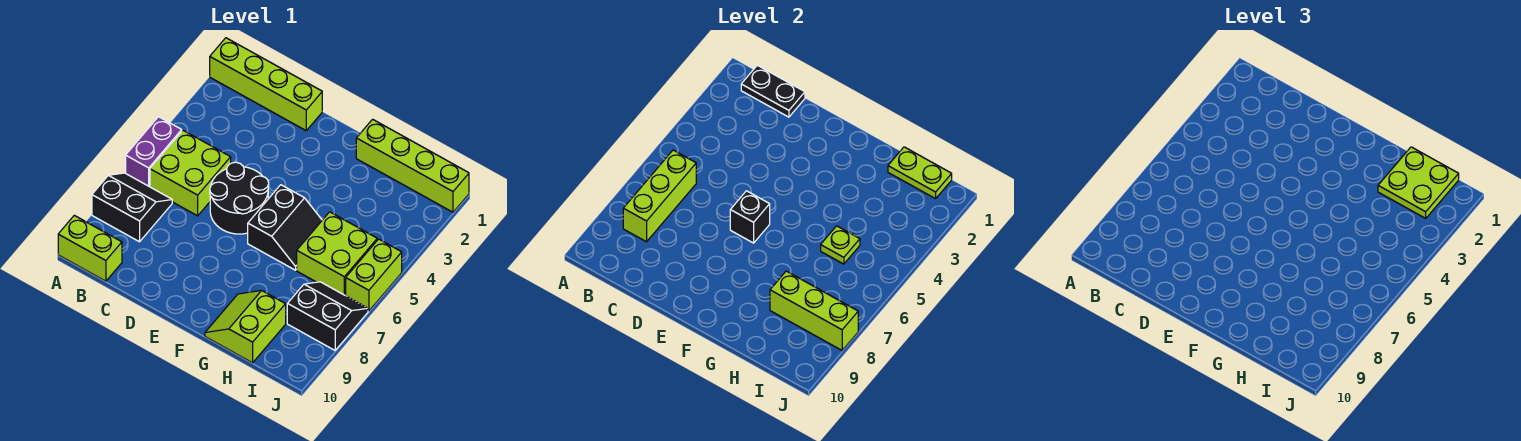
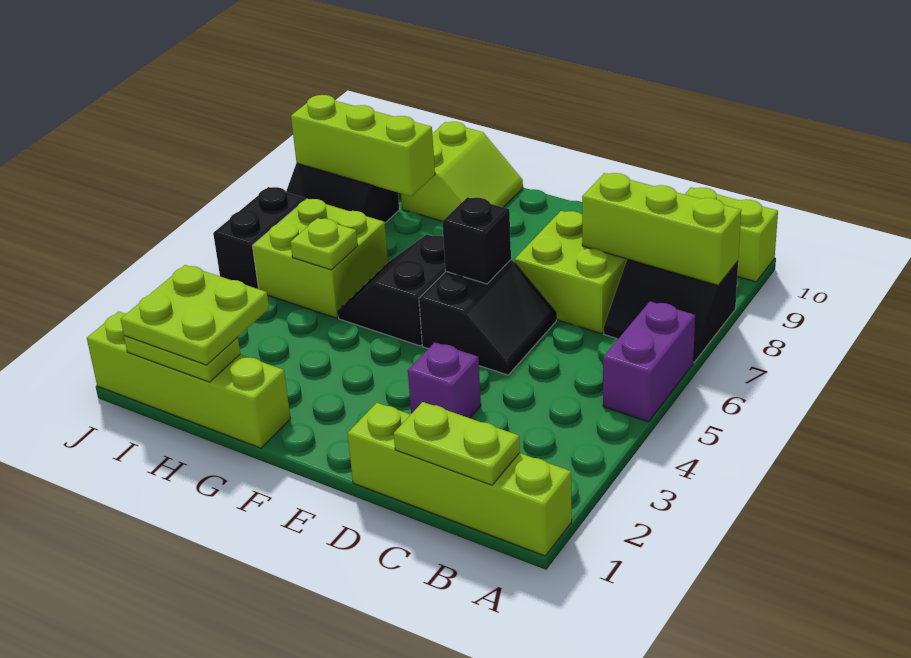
black 1x2 plate [741,65,805,117] -> lime 1x2 plate [394,402,520,485]
lime 2x2 brick [150,131,231,216] -> lime 2x2 brick moved to [514,211,627,334]
lime 1x3 brick [623,150,696,242] -> lime 1x3 brick turned to [582,173,741,285]
none -> purple 1x1 brick [408,342,481,418]
black 2x2 round brick [210,162,269,234] -> black 2x2 slope [419,260,556,375]
lime 1x2 brick [346,239,402,311] -> black 1x2 brick [213,187,305,289]

